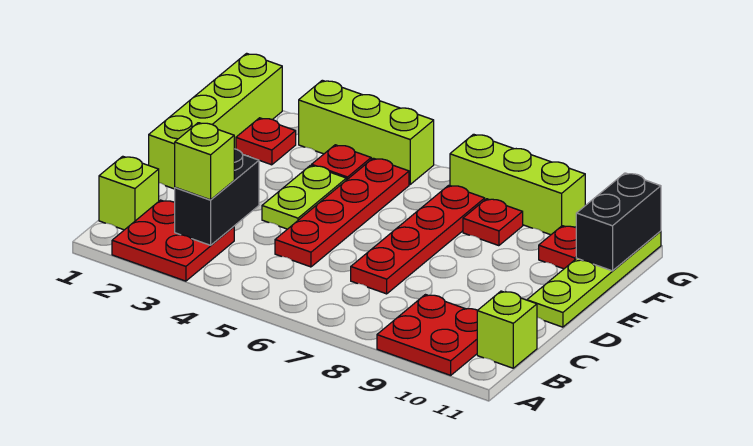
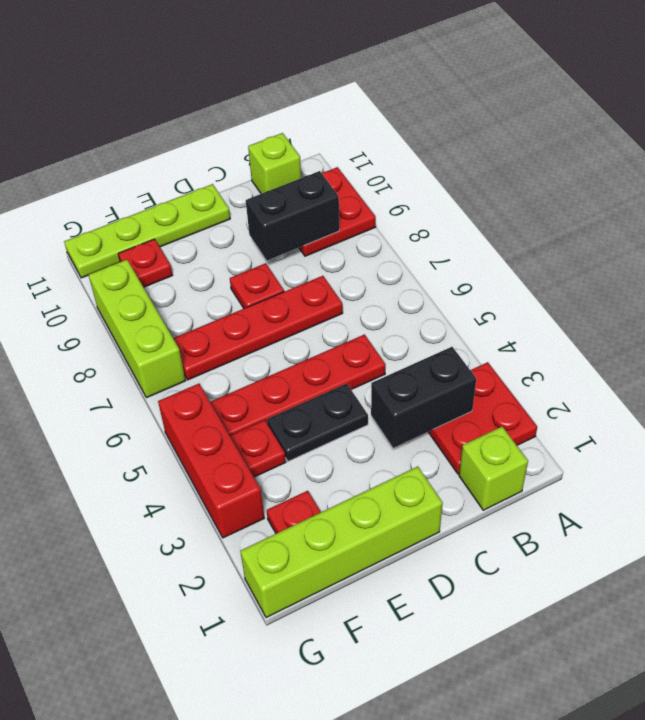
lime 1x1 brick [175,123,234,200] -> none
lime 1x2 plate [262,165,346,229] -> black 1x2 plate [267,383,368,461]
red 1x1 plate [463,199,523,246] -> red 1x1 plate moved to [230,263,284,308]
black 1x2 brick [576,173,661,271] -> black 1x2 brick moved to [246,171,339,260]
lime 1x3 brick [299,80,434,184] -> red 1x3 brick [158,384,264,538]

